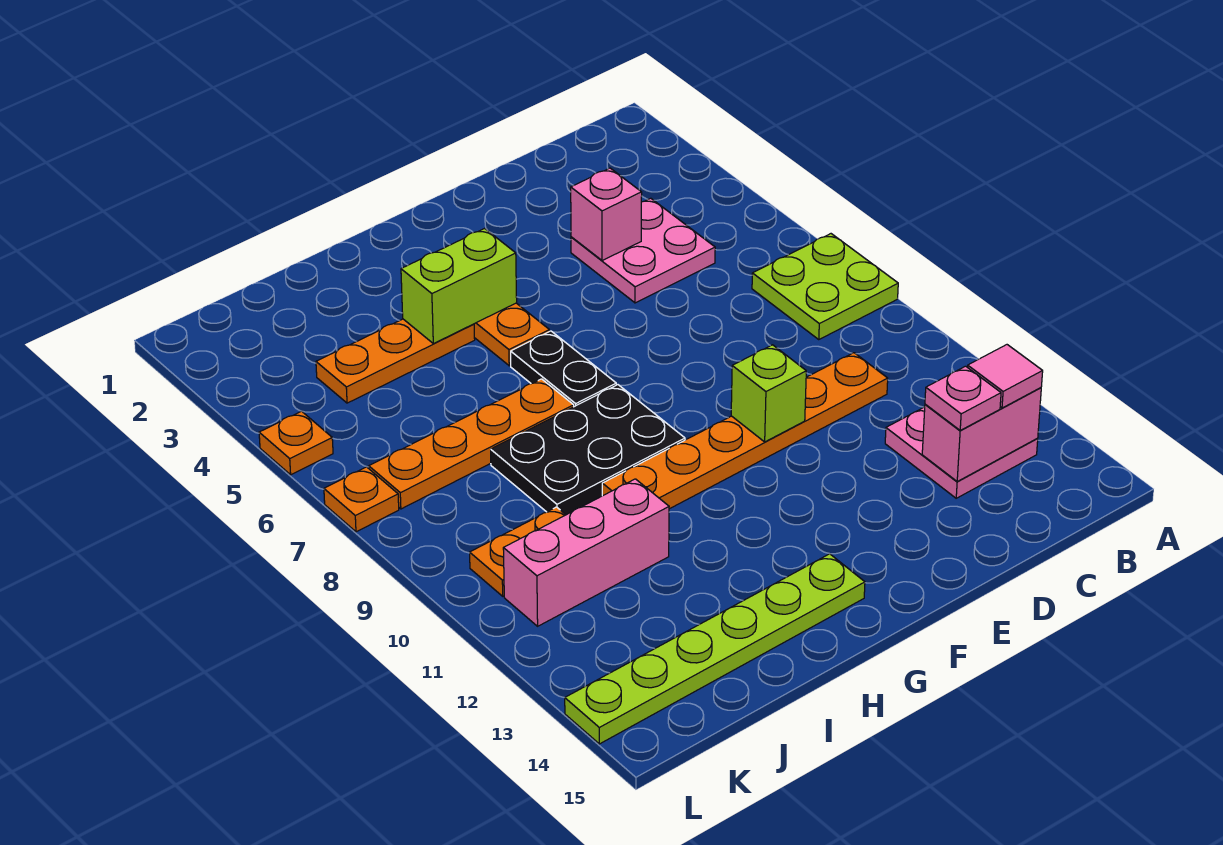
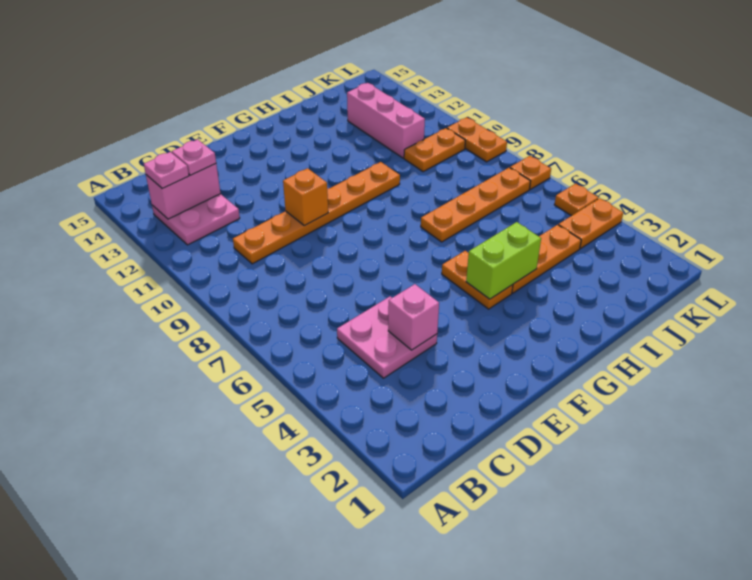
lime 2x2 plate [752,234,898,339] -> none
pink 1x1 tile [968,345,1043,408] -> pink 1x1 plate [144,152,189,189]
lime 1x1 brick [731,345,806,442] -> orange 1x1 brick [283,168,328,226]
black 1x2 plate [511,331,616,407] -> none
black 2x3 plate [491,385,685,515] -> none
lime 1x6 plate [565,554,865,744] -> none
pink 1x3 brick [503,479,669,626] -> pink 1x3 brick turned to [347,83,425,158]
none -> orange 1x2 plate [559,198,623,249]
none -> orange 1x2 plate [447,117,507,162]

